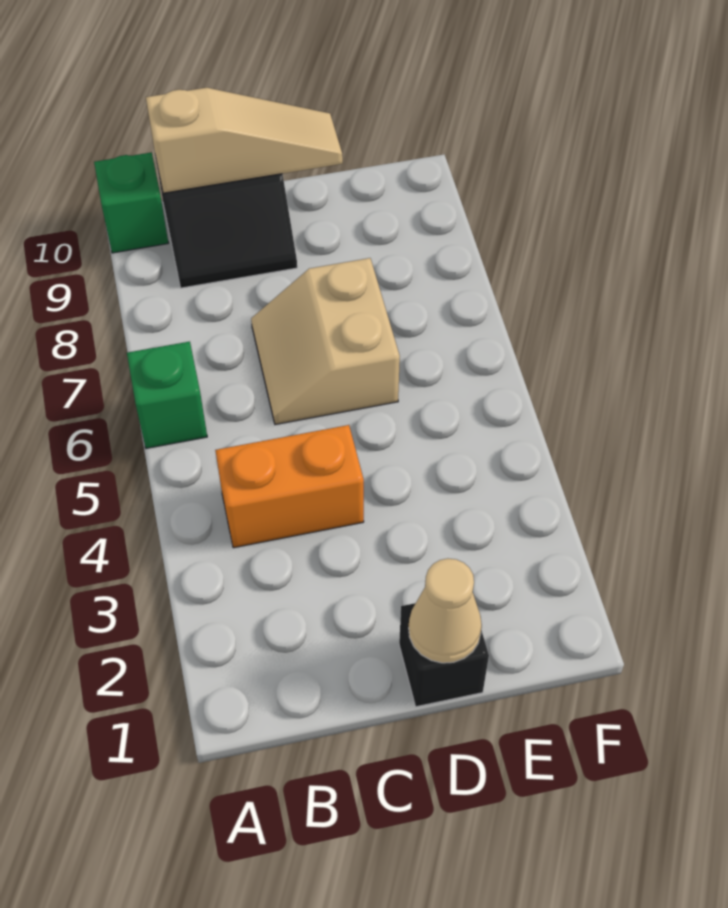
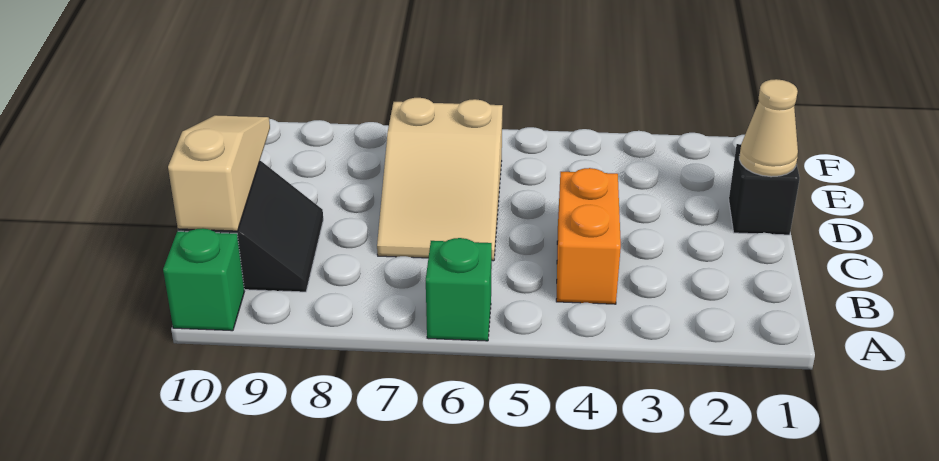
tan 2x2 slope [251,258,400,425] -> tan 2x3 slope [377,98,503,261]

